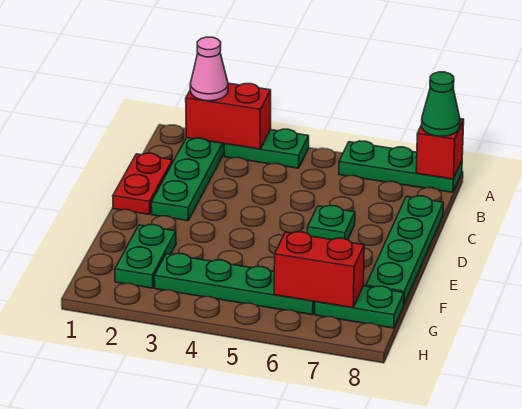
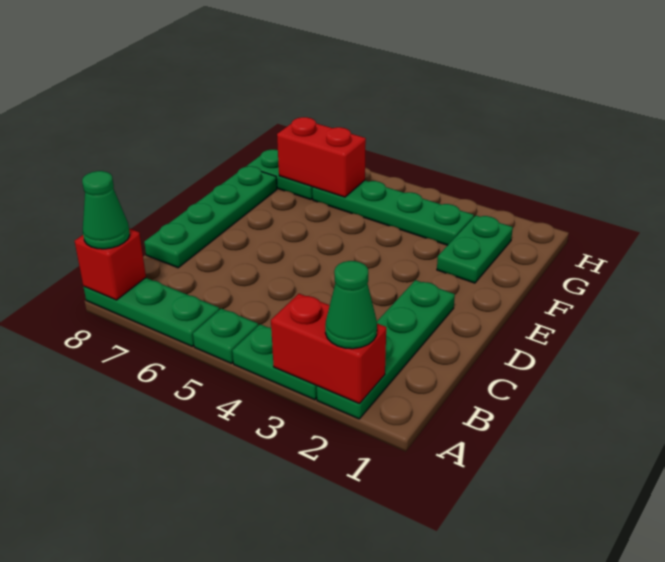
pink 1x1 cone [190,37,228,101] -> green 1x1 cone [325,261,377,349]
red 1x2 plate [113,153,172,214] -> none
green 1x1 plate [307,206,355,240] -> green 1x1 plate moved to [193,308,258,364]

